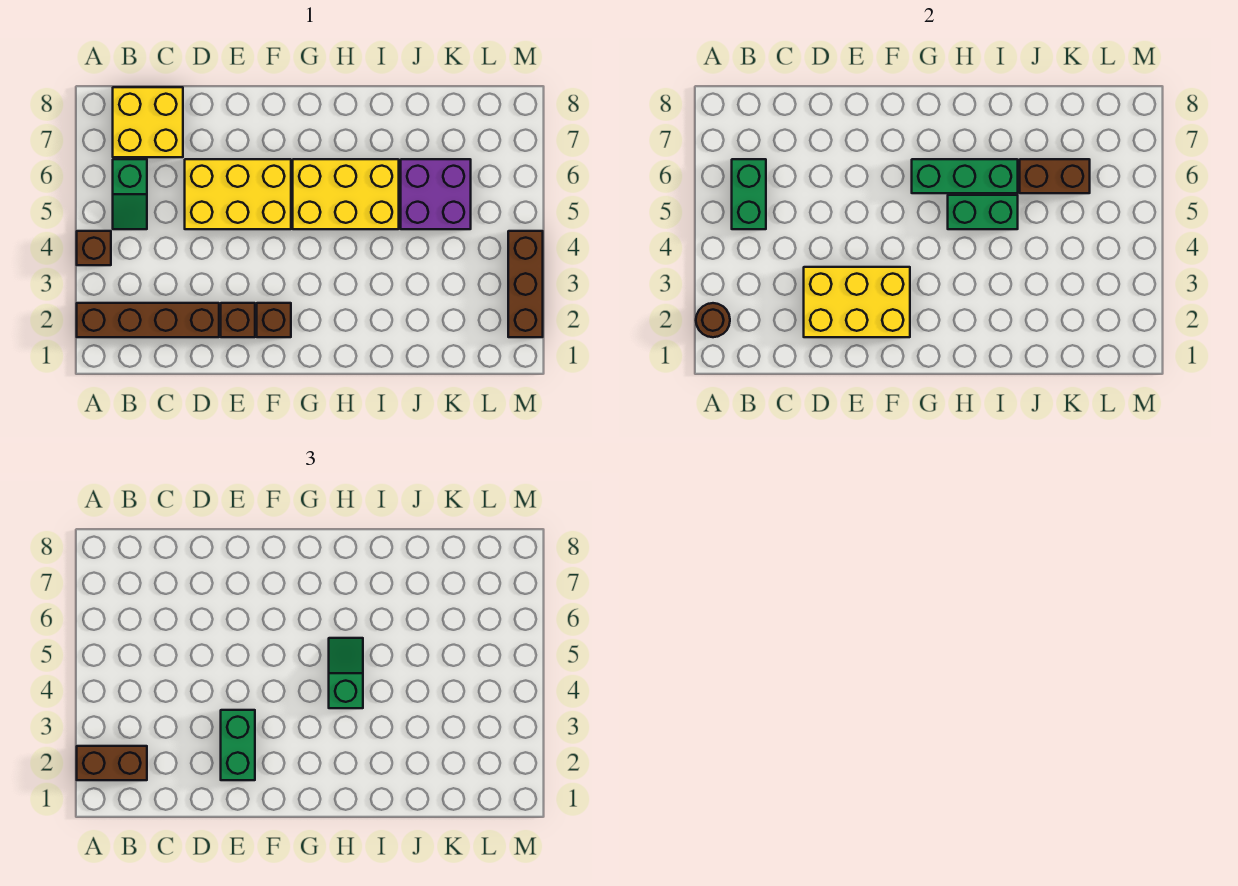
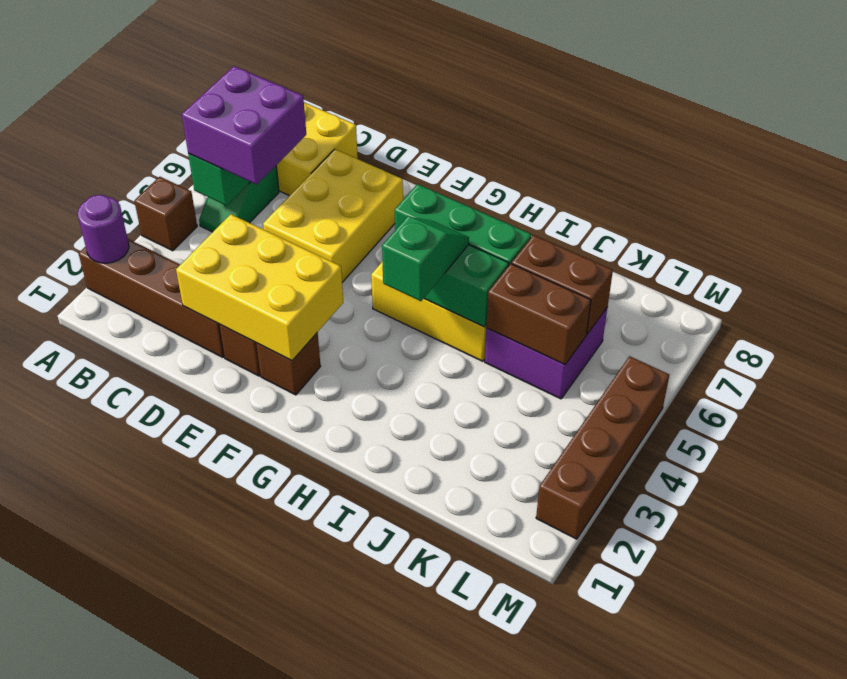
brown 1x1 round brick [696,303,730,337] -> purple 1x1 round brick [78,195,129,263]
brown 1x2 brick [77,746,147,780] -> brown 1x2 brick moved to [486,264,591,364]
none -> purple 2x2 brick [182,66,306,184]
yellow 2x3 brick [185,159,291,229] -> yellow 2x3 brick turned to [263,149,403,282]
green 1x2 brick [221,710,255,780] -> none
brown 1x3 brick [508,231,543,337] -> brown 1x4 brick [536,356,669,539]

